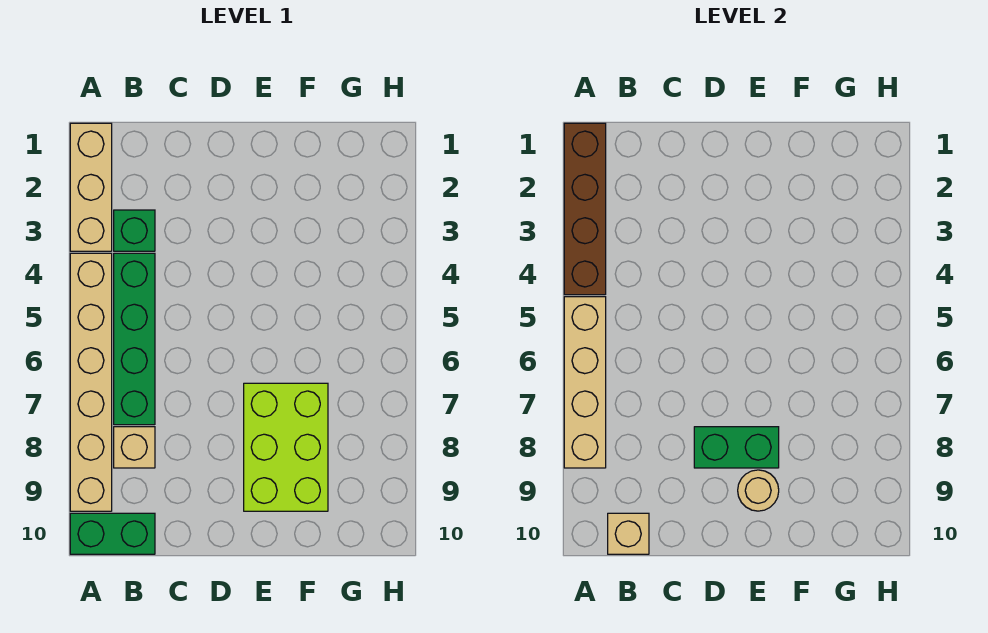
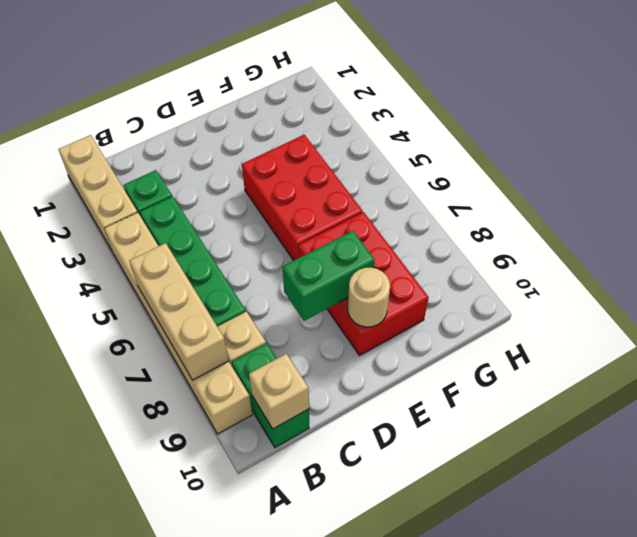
brown 1x4 brick [564,123,606,295] -> none
tan 1x4 brick [564,297,606,468] -> tan 1x3 brick [130,243,229,380]
green 1x2 brick [70,513,155,554] -> green 1x2 brick turned to [232,343,309,448]
none -> red 2x3 brick [242,135,363,261]
lime 2x3 brick [244,383,328,511] -> red 2x3 brick [299,212,429,356]

